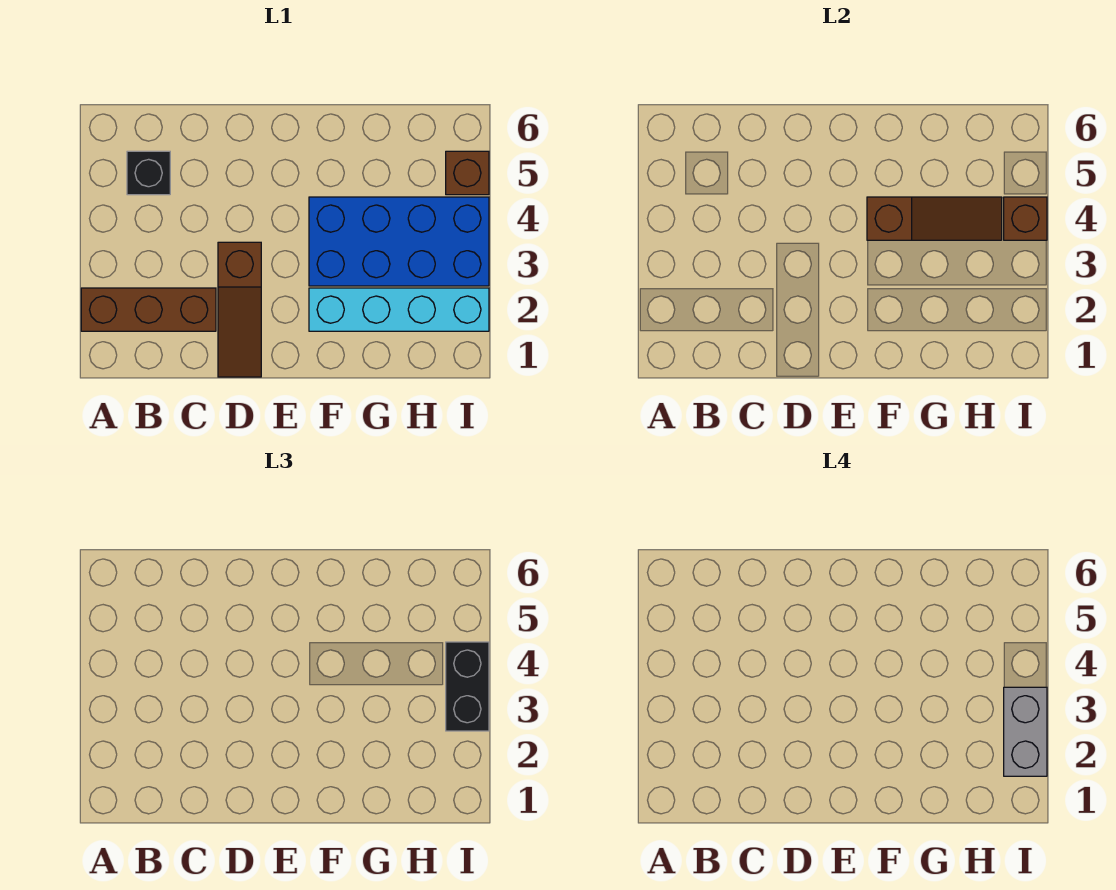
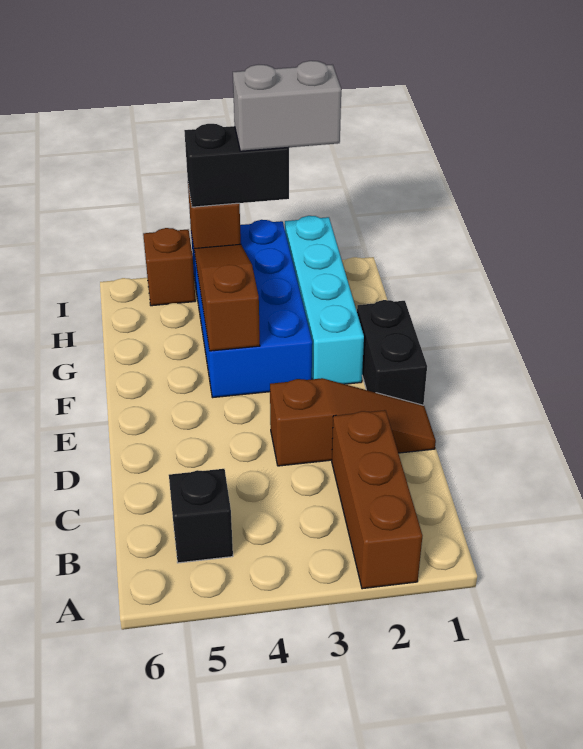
none -> black 1x2 brick [357,300,427,405]

